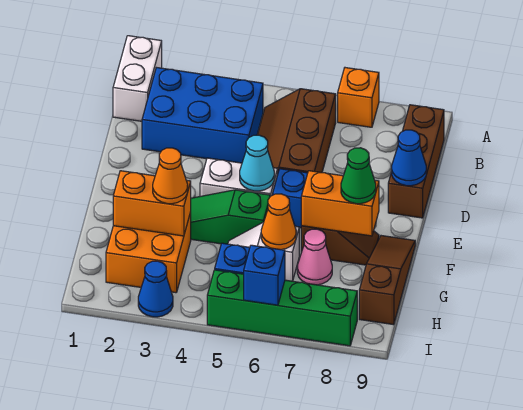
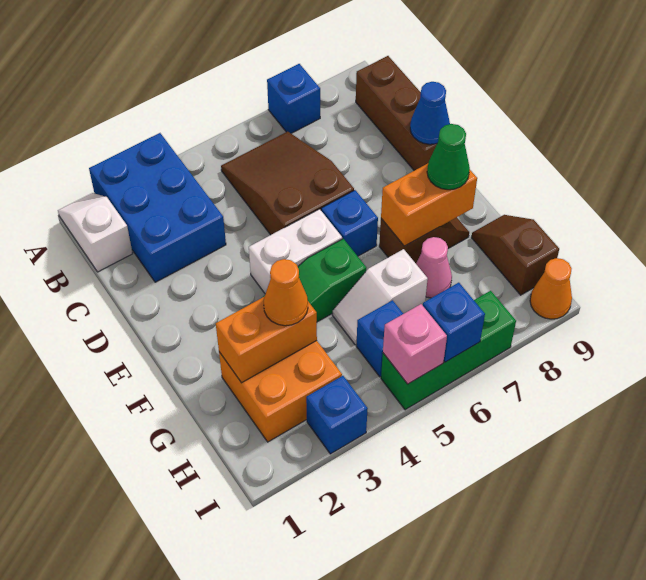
white 1x2 brick [113,36,162,121] -> white 1x2 slope [58,193,133,272]
orange 1x1 brick [338,68,379,127] -> blue 1x1 brick [267,64,320,133]
blue 2x3 brick [142,68,263,163] -> blue 2x3 brick turned to [89,133,226,282]
brown 2x3 slope [257,89,336,173] -> brown 2x3 slope turned to [221,132,354,235]
cyan 1x1 cone [240,135,274,191] -> none
brown 1x3 slope [359,236,415,325] -> brown 1x2 slope [471,215,559,295]
orange 1x1 cone [261,194,296,250] -> orange 1x1 cone moved to [530,258,572,319]
blue 1x1 cone [138,261,173,317] -> blue 1x1 brick [306,376,368,454]
green 1x4 brick [207,270,357,346] -> green 1x3 brick [381,291,516,410]
none -> pink 1x1 brick [383,304,447,384]

